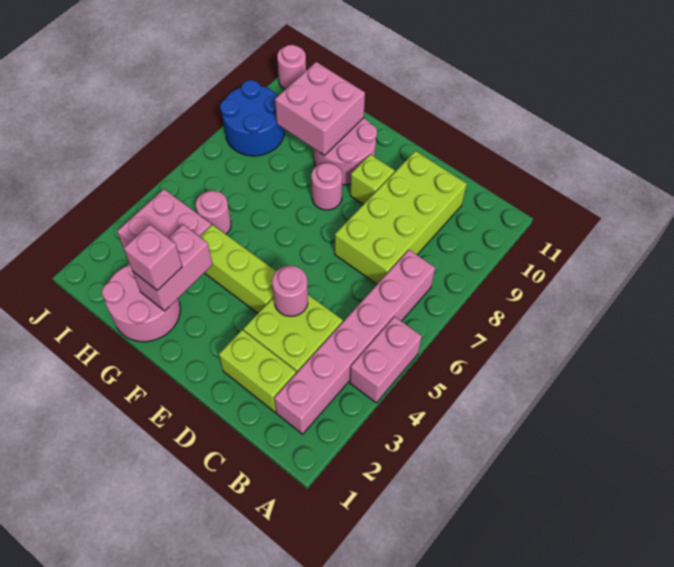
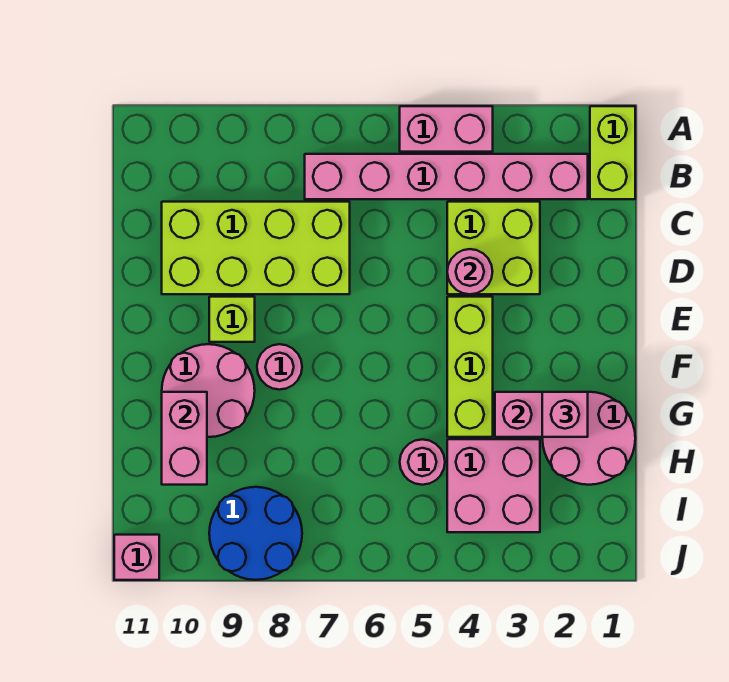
lime 1x2 brick [219,330,296,412] -> lime 1x2 brick moved to [590,106,635,199]
pink 2x2 brick [275,62,365,156] -> pink 1x2 brick [162,392,207,485]
pink 1x1 round brick [277,45,306,89] -> pink 1x1 brick [114,535,159,580]

